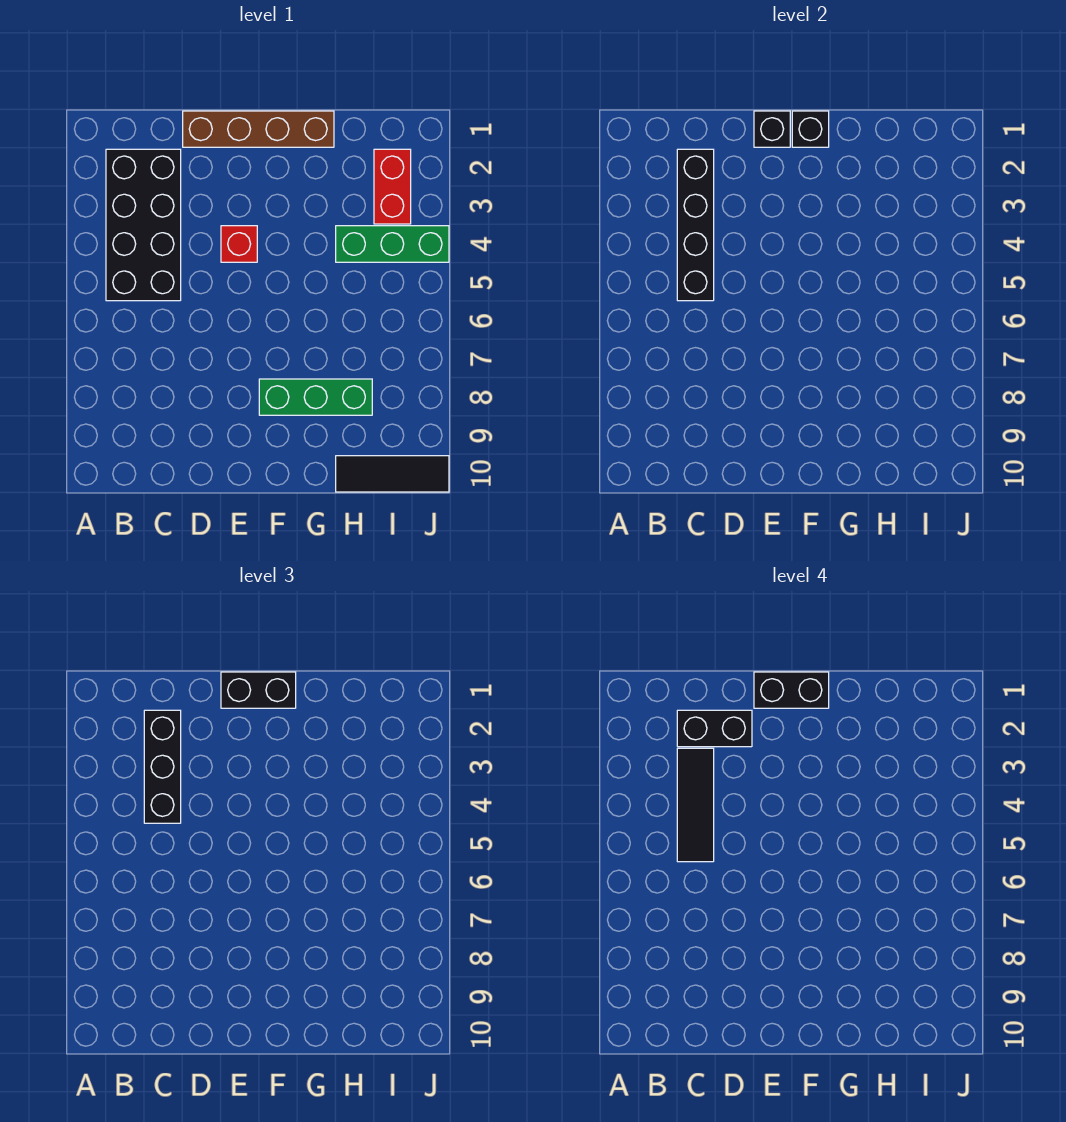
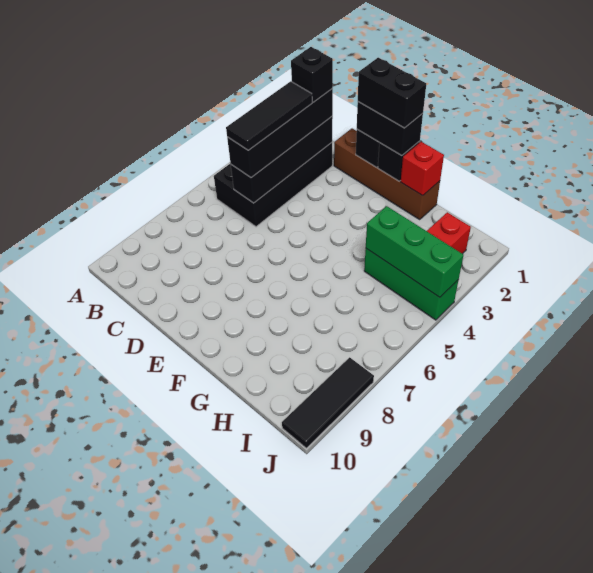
black 1x3 brick [144,710,181,823] -> black 1x4 brick [227,88,333,177]
black 1x2 brick [677,710,752,747] -> black 1x1 brick [291,47,333,102]
red 1x1 brick [221,226,257,262] -> red 1x1 brick moved to [401,142,444,196]
green 1x3 brick [259,379,372,415] -> green 1x3 brick moved to [366,206,463,298]
black 1x3 tile [336,456,449,492] -> black 1x3 tile turned to [282,357,374,448]

